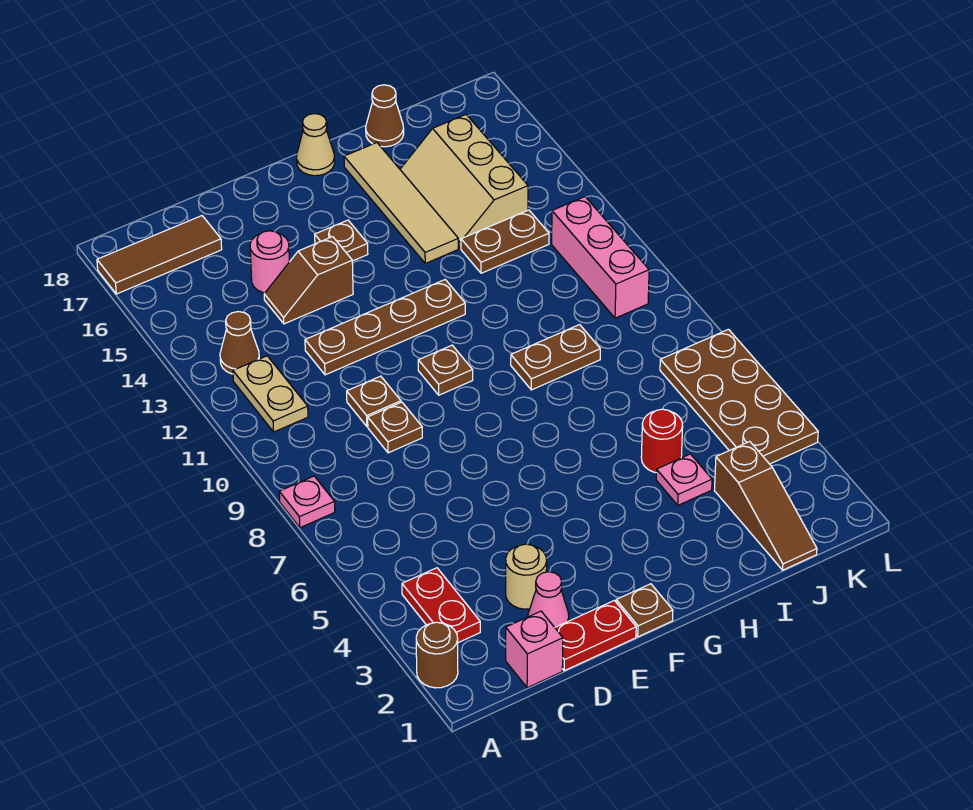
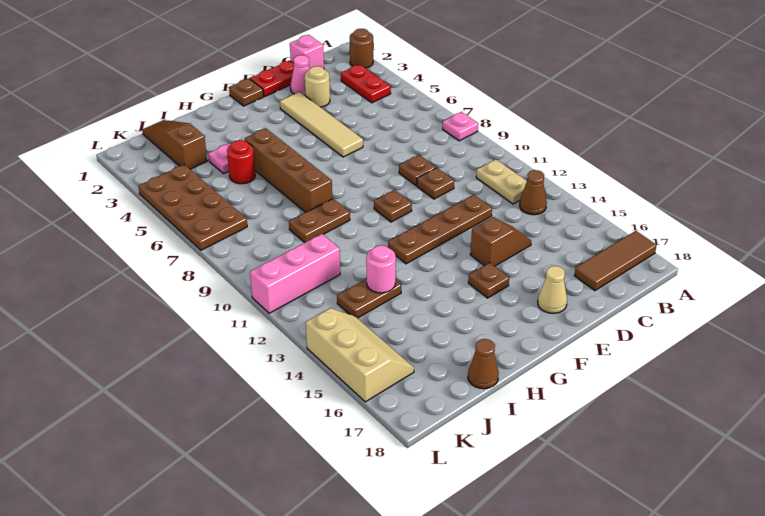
pink 1x1 round brick [250,231,289,293] -> pink 1x1 round brick moved to [366,245,396,293]
tan 1x1 cone [297,114,335,176] -> tan 1x1 cone moved to [538,266,567,313]
none -> brown 1x4 brick [245,128,332,212]
tan 1x4 tile [344,143,458,263] -> tan 1x4 tile moved to [280,92,363,157]
tan 2x3 slope [400,115,528,249] -> tan 2x3 slope moved to [306,308,414,402]
pink 1x3 brick [552,197,649,318] -> pink 1x3 brick turned to [250,234,340,313]

